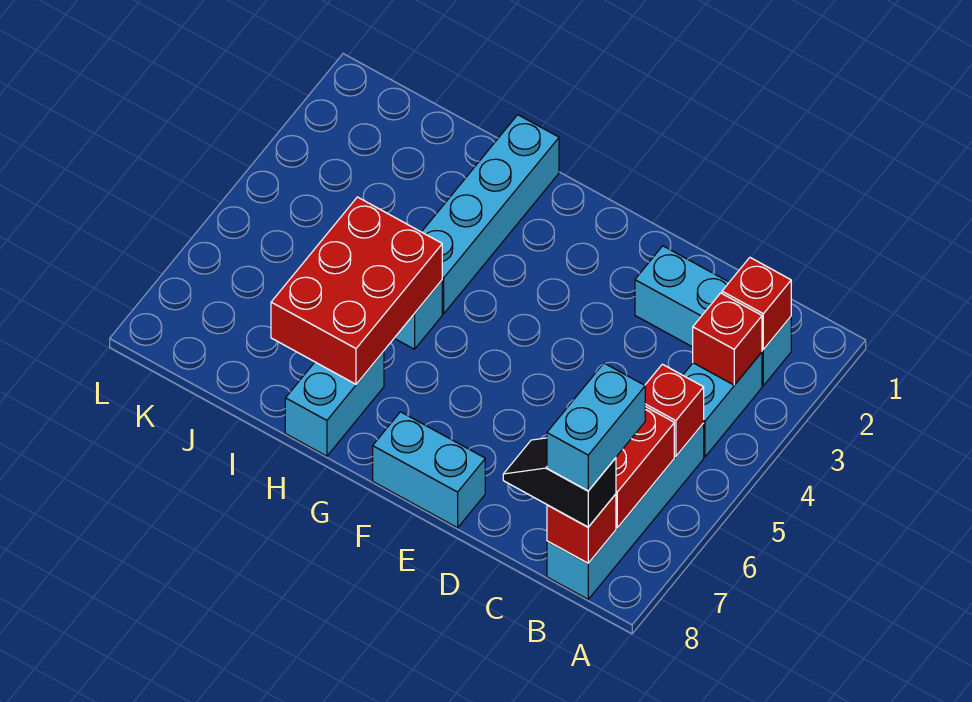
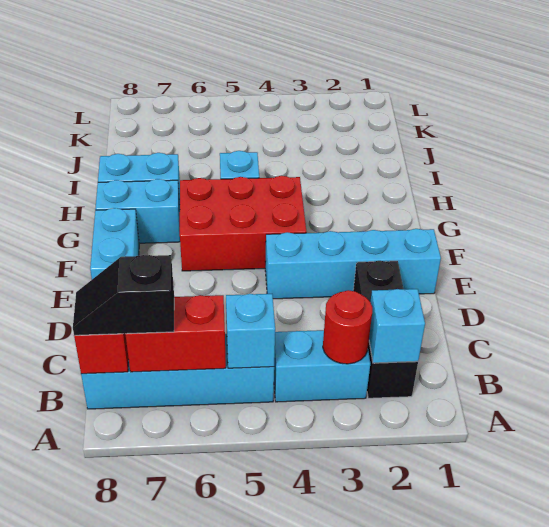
cyan 1x3 brick [635,246,791,386] -> black 1x3 brick [353,261,418,398]
red 1x1 brick [722,258,791,350] -> cyan 1x1 brick [369,289,425,363]
red 1x1 brick [693,293,762,385] -> red 1x1 round brick [323,290,372,364]
red 1x1 brick [645,364,704,456] -> cyan 1x1 brick [226,294,275,368]
cyan 1x2 brick [547,363,645,491] -> cyan 1x2 brick moved to [95,179,180,243]
black 1x2 slope [503,438,616,527] -> black 1x2 slope turned to [73,255,174,335]
cyan 1x4 brick [422,115,559,314] -> cyan 1x4 brick moved to [265,229,441,299]
red 2x3 brick [271,197,442,384] -> red 2x3 brick moved to [180,176,306,271]

